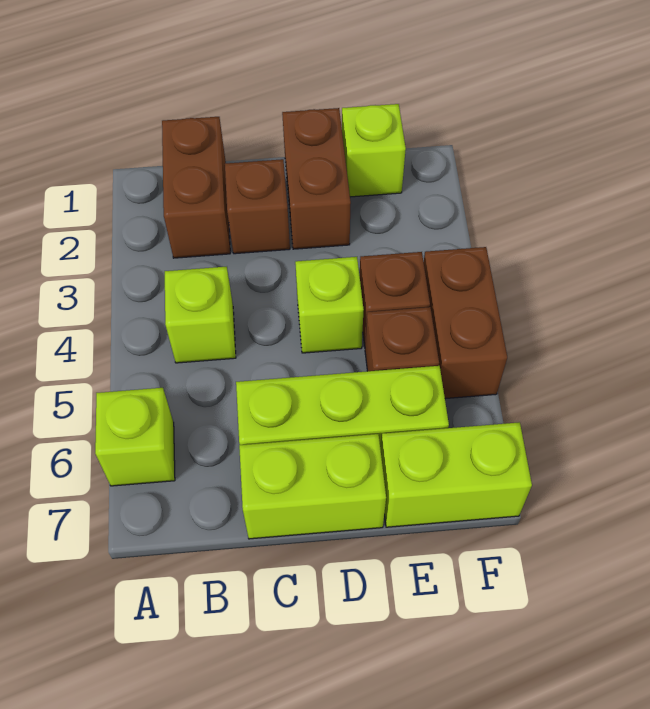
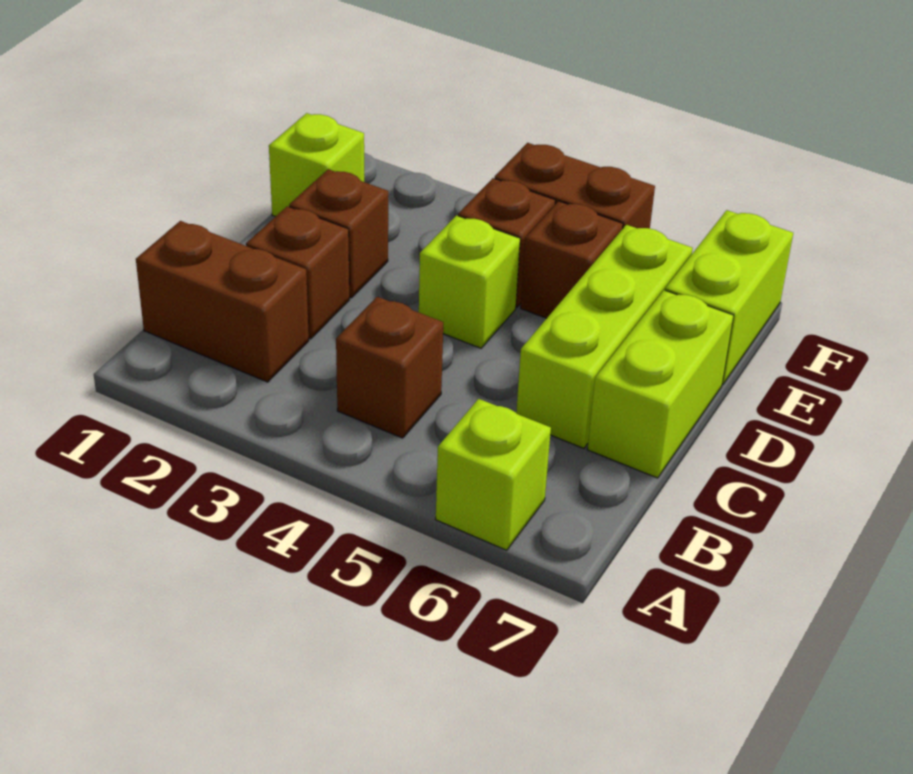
lime 1x1 brick [165,267,236,363] -> brown 1x1 brick [336,297,443,438]
brown 1x2 brick [282,108,351,249] -> brown 1x1 brick [289,169,388,298]

